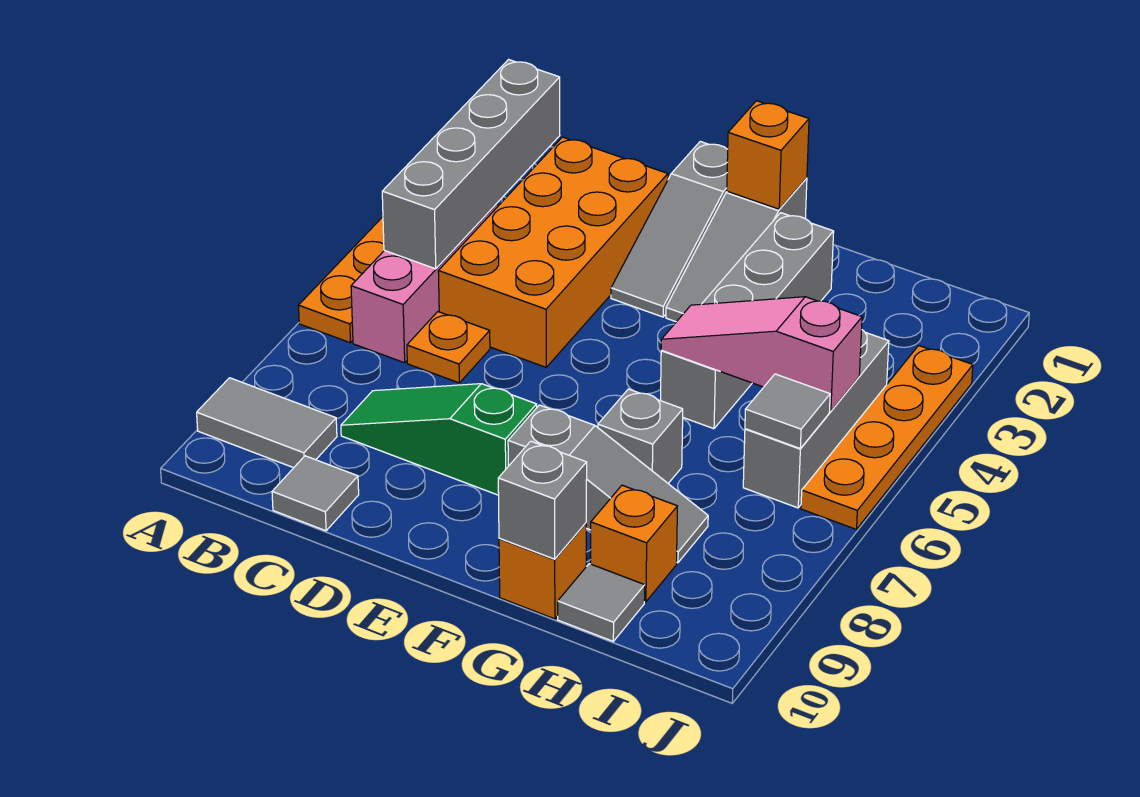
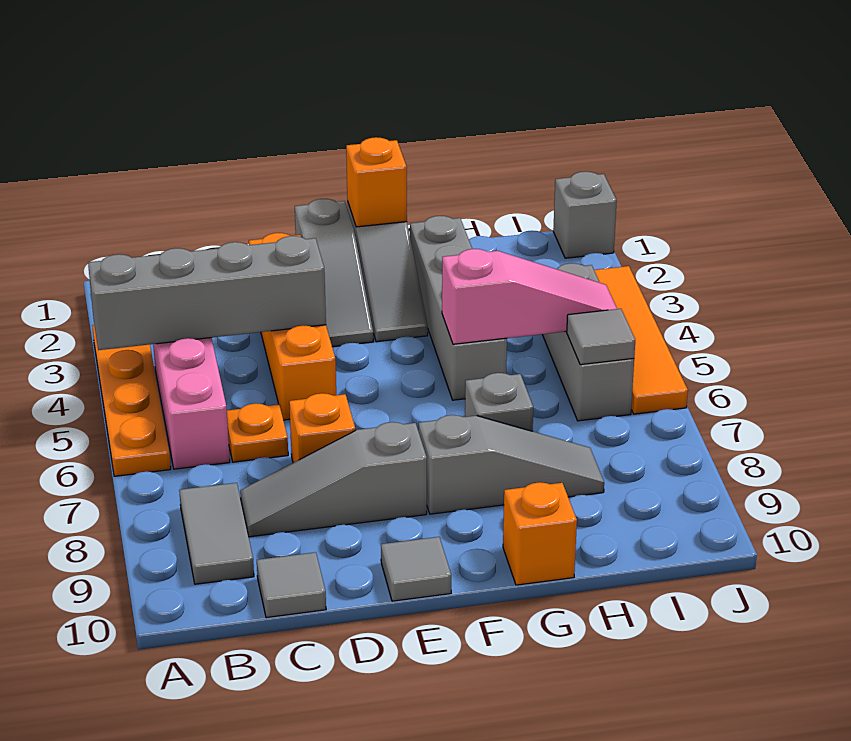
grey 1x2 tile [197,378,337,468] -> grey 1x2 tile turned to [179,483,254,584]
grey 1x4 brick [382,60,560,269] -> grey 1x4 brick turned to [88,236,326,350]
orange 2x4 brick [438,137,668,367] -> orange 1x4 brick [249,233,336,420]
green 1x3 slope [341,384,537,495] -> grey 1x3 slope [240,422,427,537]
pink 1x3 slope [661,297,862,411] -> pink 1x3 slope turned to [442,249,617,344]
grey 1x1 brick [498,441,587,559] -> grey 1x1 brick moved to [553,171,617,258]
orange 1x1 brick [591,485,677,602] -> orange 1x1 brick moved to [289,393,355,463]
grey 1x1 tile [558,564,645,641] -> grey 1x1 tile moved to [381,537,451,601]
orange 1x4 plate [801,345,973,529] -> orange 1x4 tile [594,266,688,414]

